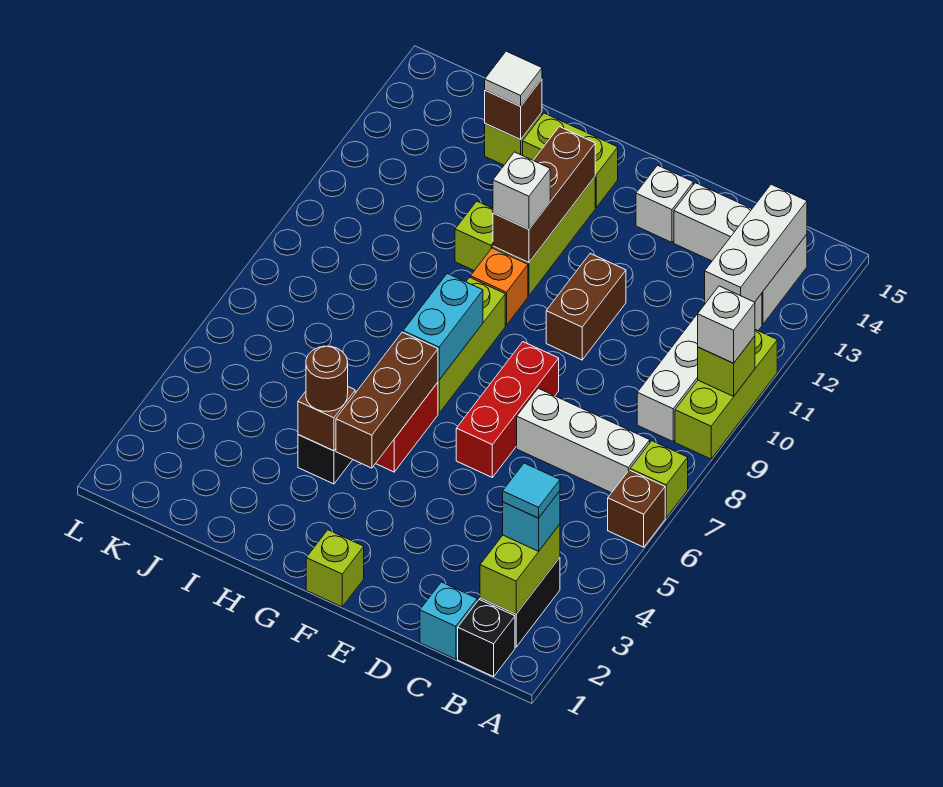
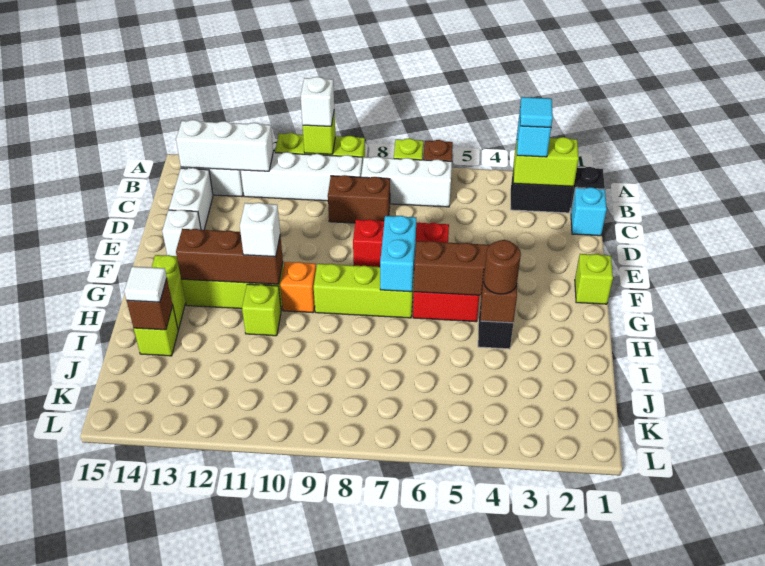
white 1x3 brick [517,388,650,493] -> white 1x3 brick turned to [361,157,452,207]
brown 1x2 brick [546,254,626,360] -> brown 1x2 brick moved to [328,175,390,223]
cyan 1x2 brick [403,274,483,380] -> cyan 1x2 brick turned to [380,216,416,292]

